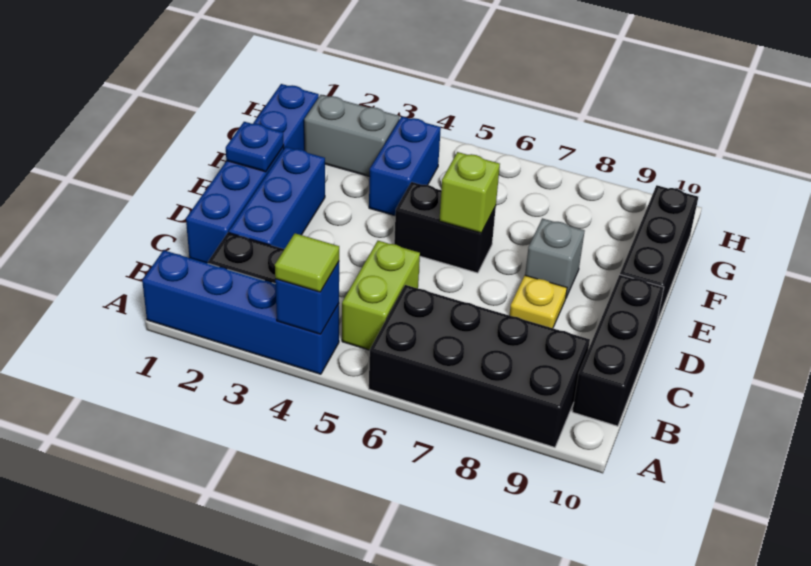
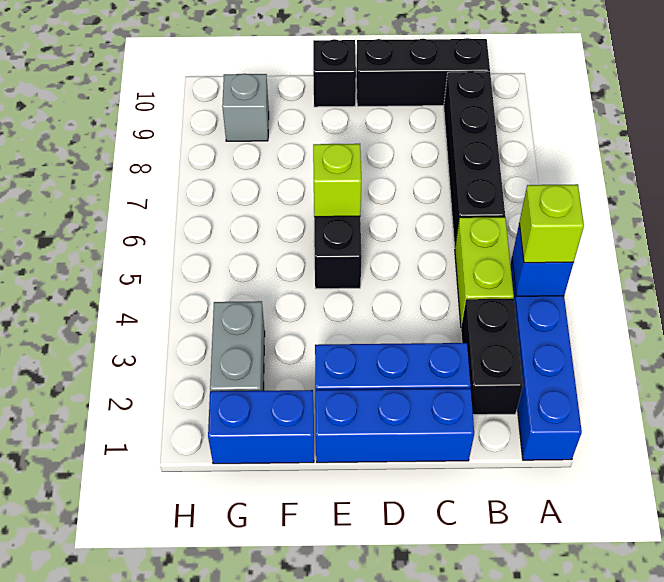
lime 1x1 tile [275,233,339,292] -> lime 1x1 brick [519,184,584,263]
black 2x4 brick [369,285,590,447] -> black 1x4 brick [444,71,505,246]
lime 1x2 brick [342,241,420,350] -> lime 1x2 brick turned to [455,217,514,327]
yellow 1x1 plate [509,275,567,328] -> none
blue 1x1 plate [226,122,284,172] -> none
grey 1x1 brick [525,218,585,297] -> grey 1x1 brick moved to [222,74,269,141]
black 1x3 brick [620,185,698,322] -> black 1x1 brick [313,39,356,107]
blue 1x2 brick [369,117,441,216] -> none

